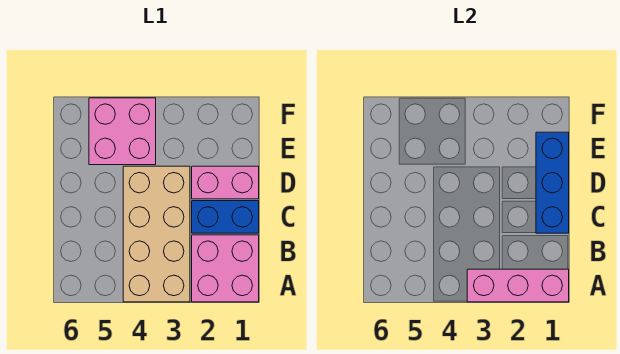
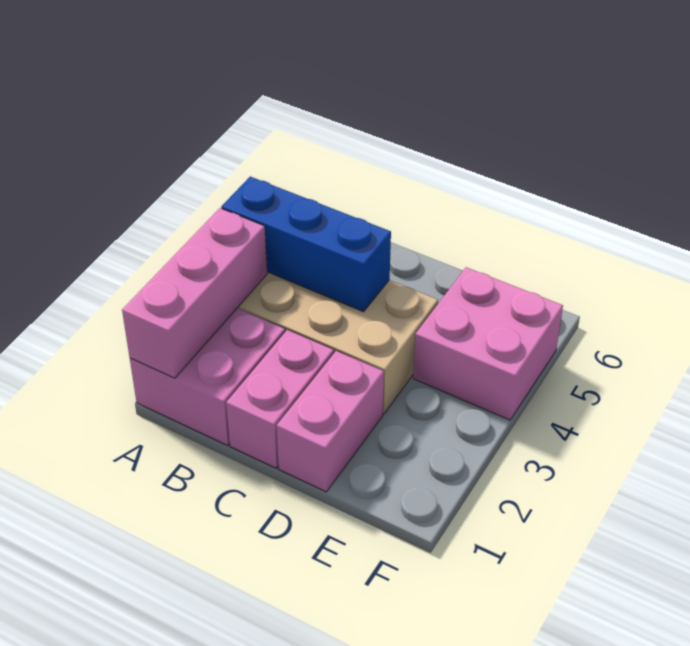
blue 1x2 brick [192,201,259,233] -> pink 1x2 brick [226,330,334,468]
blue 1x3 brick [536,132,569,233] -> blue 1x3 brick moved to [221,177,391,312]

